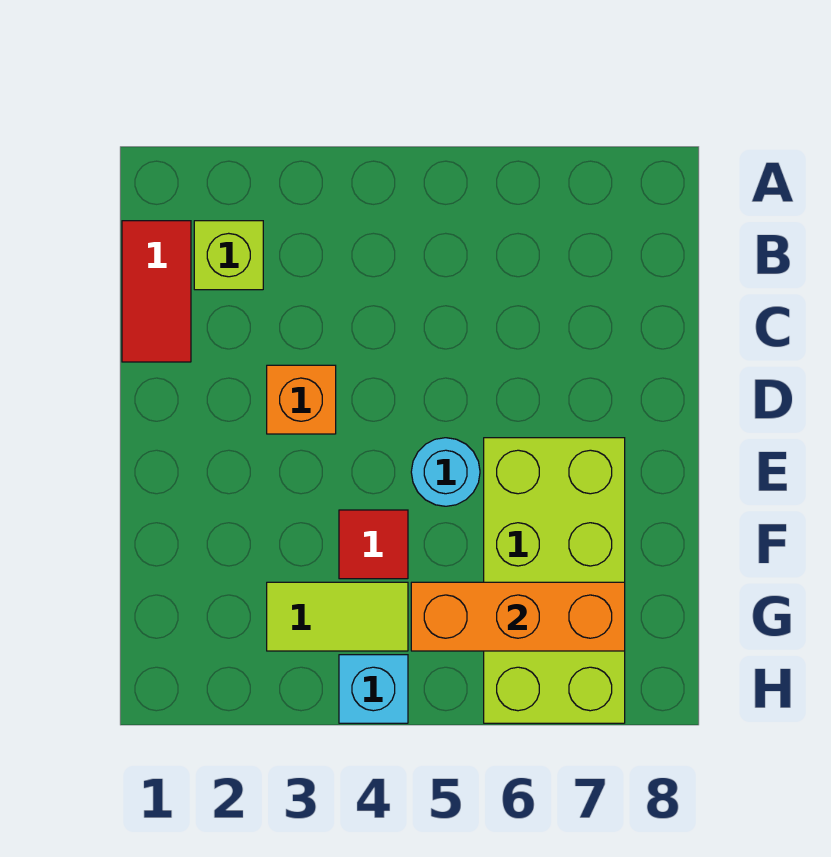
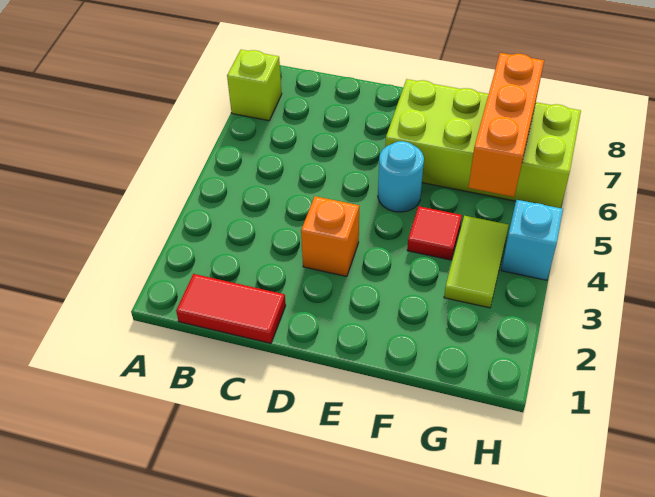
lime 1x1 brick [194,221,263,290] -> lime 1x1 brick moved to [227,50,282,121]

